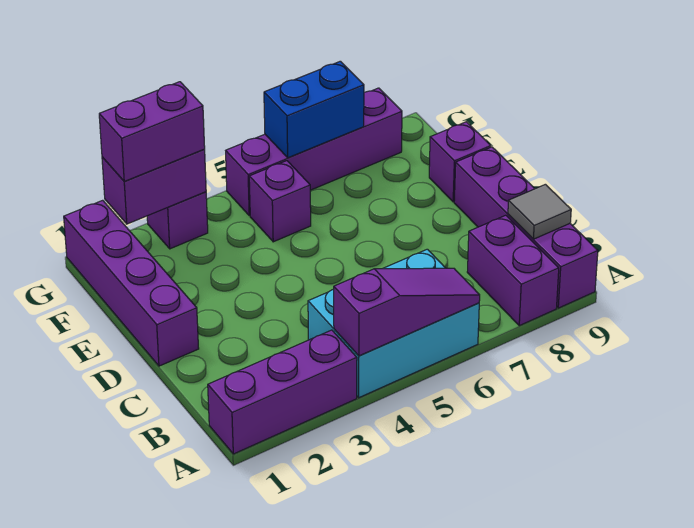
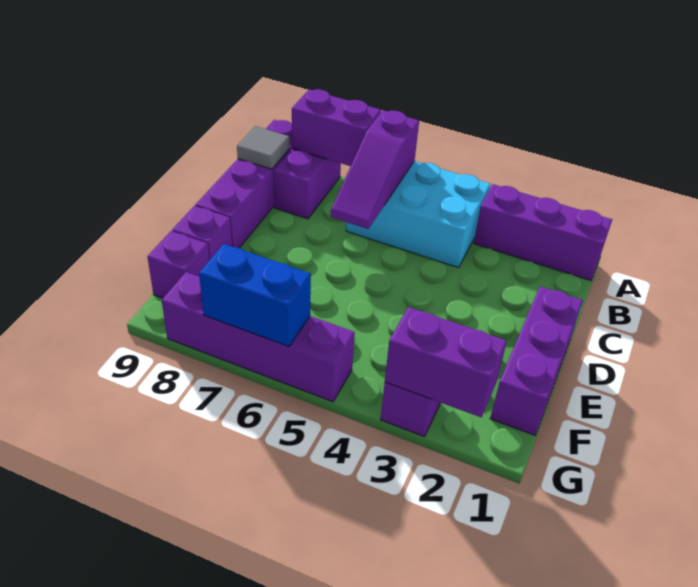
purple 1x3 slope [334,268,480,356] -> purple 1x3 slope turned to [331,110,419,229]
purple 1x4 brick [64,200,199,366] -> purple 1x3 brick [490,286,583,435]
purple 1x1 brick [249,161,311,242] -> purple 1x1 brick moved to [147,231,209,298]
purple 1x2 brick [99,82,205,181] -> purple 1x2 brick moved to [292,89,381,166]

